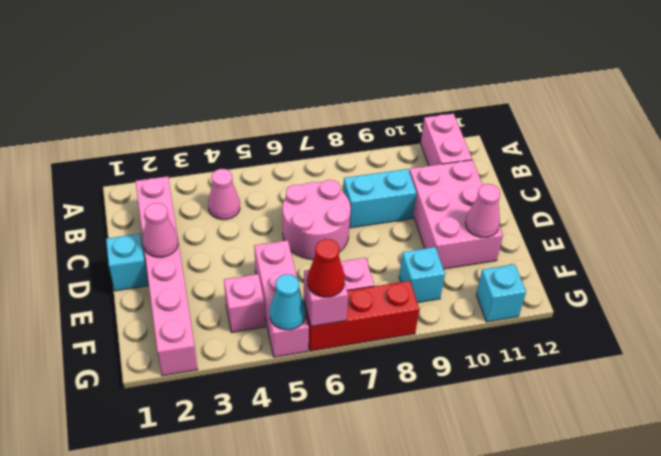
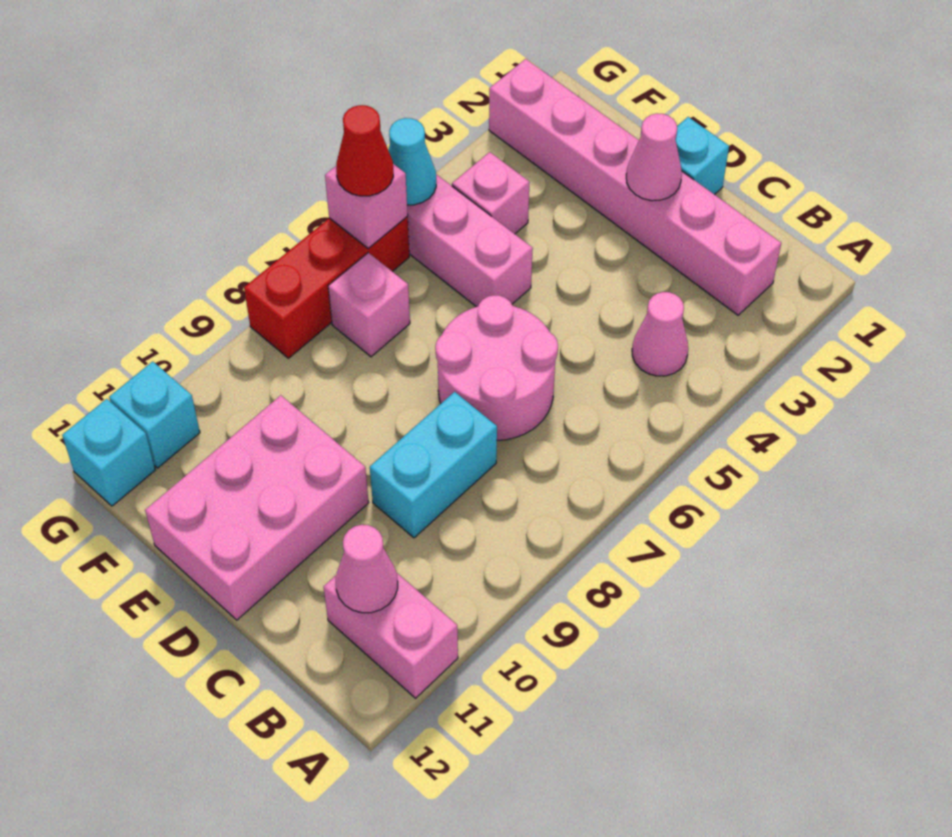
pink 2x3 brick [409,160,503,269] -> pink 2x3 brick turned to [145,395,369,620]
pink 1x1 cone [466,184,500,237] -> pink 1x1 cone moved to [336,525,398,613]
cyan 1x1 brick [399,247,445,303] -> cyan 1x1 brick moved to [62,399,155,506]

